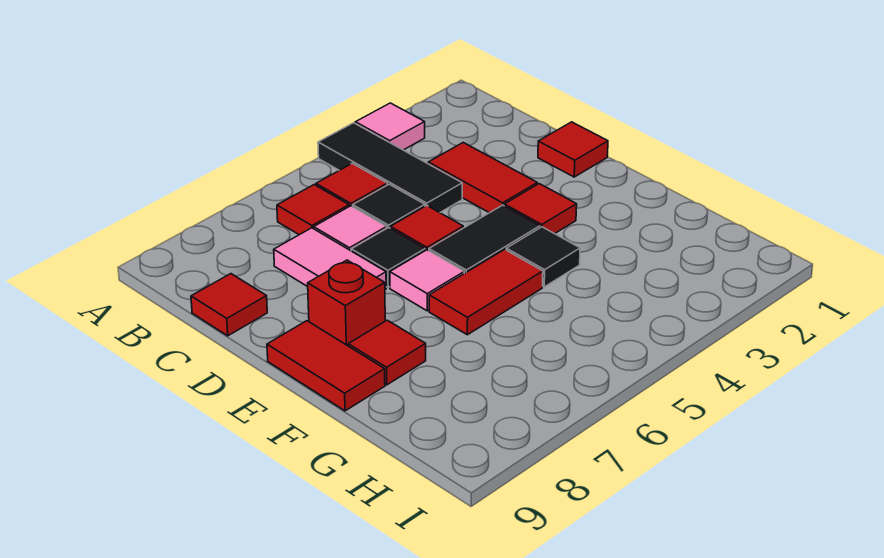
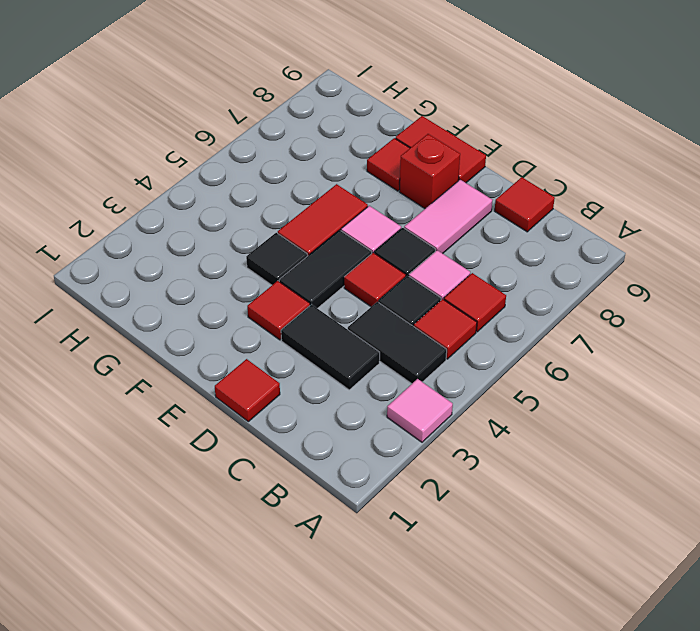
black 1x3 tile [318,123,462,213] -> black 1x2 tile [348,302,447,384]
red 1x2 tile [428,143,537,213] -> black 1x2 tile [281,304,380,390]
pink 1x2 tile [274,228,386,289] -> pink 1x2 tile turned to [404,180,492,253]

